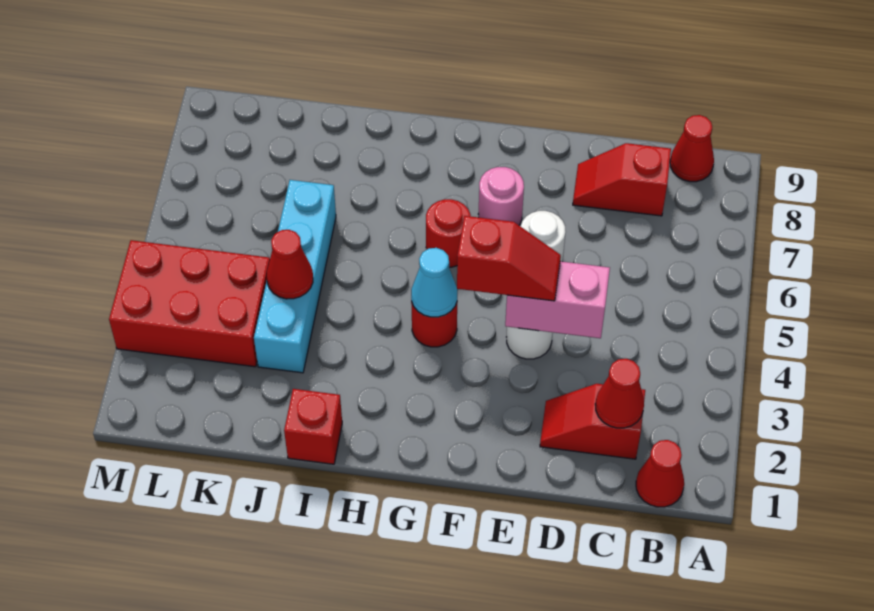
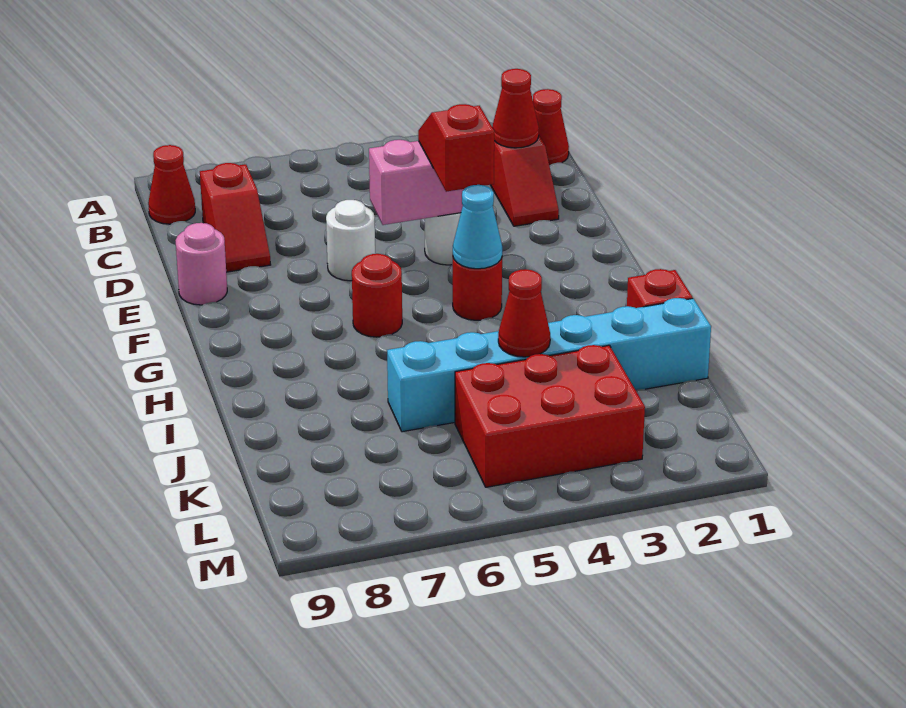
pink 1x2 brick [505,261,610,338] -> pink 1x2 brick turned to [369,140,464,225]
pink 1x1 round brick [478,167,524,225] -> pink 1x1 round brick moved to [175,223,227,305]
cyan 1x4 brick [254,180,336,373] -> cyan 1x6 brick [387,298,711,432]
red 2x3 brick [109,240,270,367] -> red 2x3 brick turned to [455,345,645,487]

